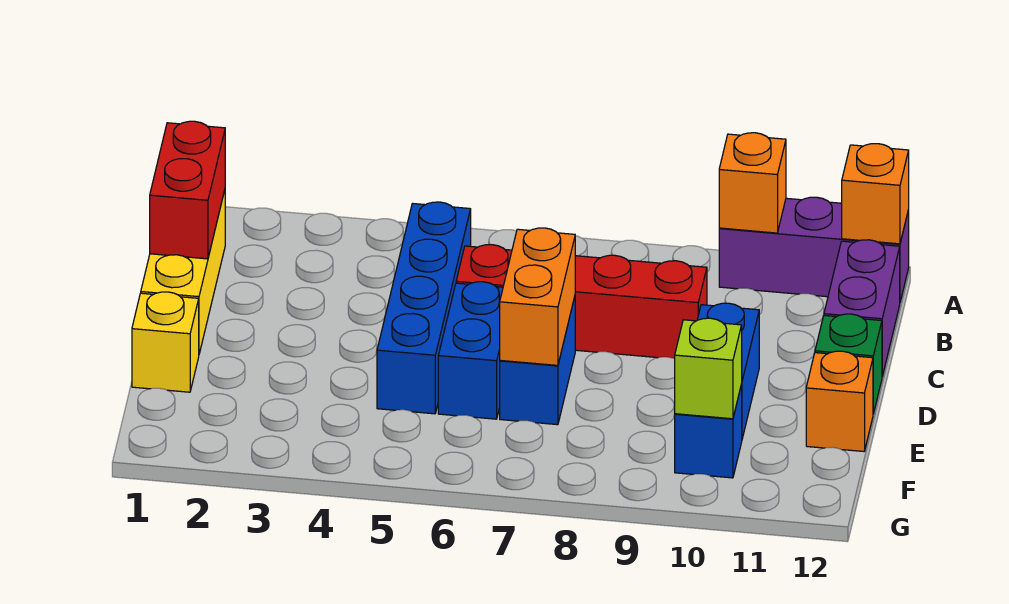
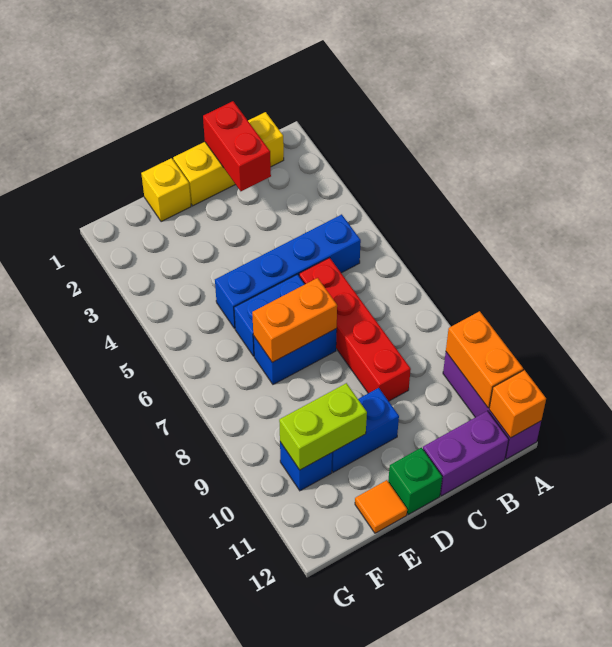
orange 1x1 brick [719,133,786,233] -> orange 1x2 brick [446,311,523,408]
red 1x2 brick [150,121,225,259] -> red 1x2 brick turned to [203,101,271,191]
orange 1x1 brick [806,351,873,451] -> orange 1x1 tile [355,480,407,533]
lime 1x1 brick [675,318,742,419] -> lime 1x2 brick [279,383,367,470]

